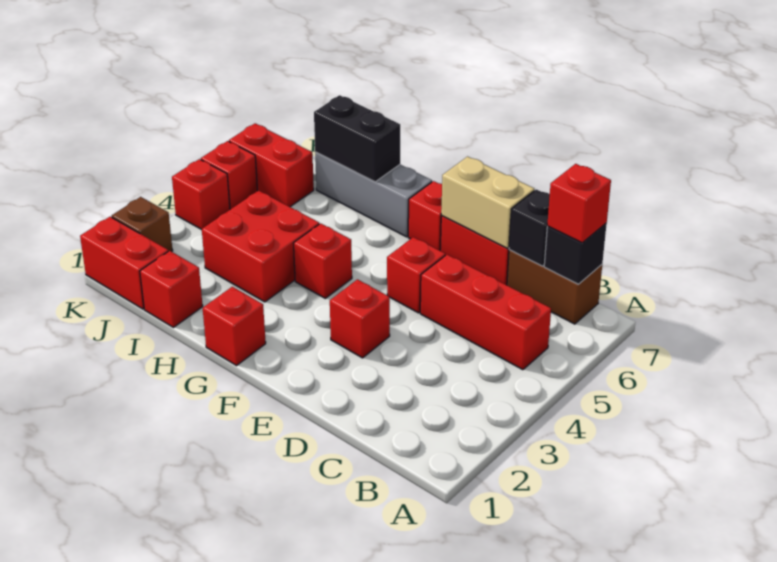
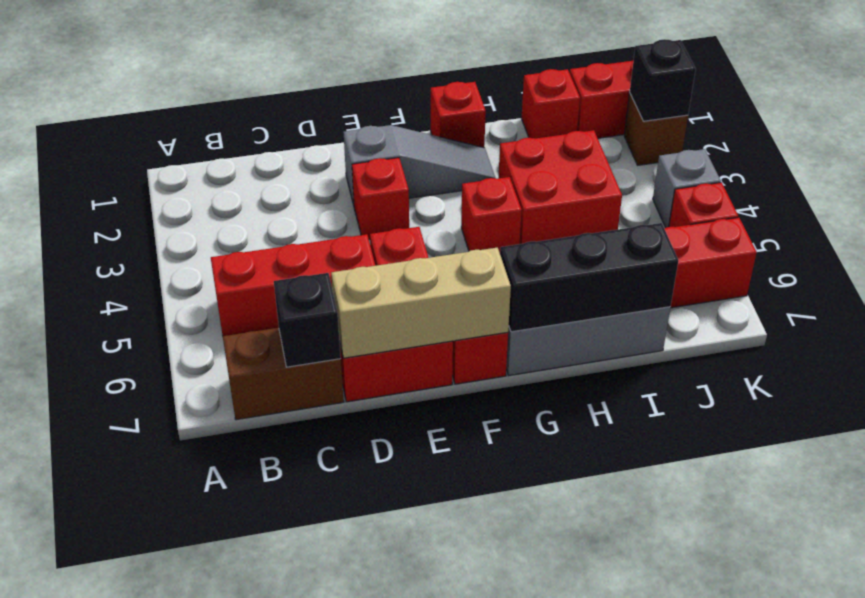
black 1x1 brick [544,223,607,284] -> black 1x1 brick moved to [630,39,696,121]
red 1x1 brick [547,164,611,243] -> none
tan 1x2 brick [441,157,535,248] -> tan 1x3 brick [331,248,511,358]
none -> grey 1x3 slope [344,125,495,205]
black 1x2 brick [314,95,400,182] -> black 1x3 brick [500,223,678,332]
red 1x1 brick [172,159,230,230] -> grey 1x1 brick [653,149,721,228]

